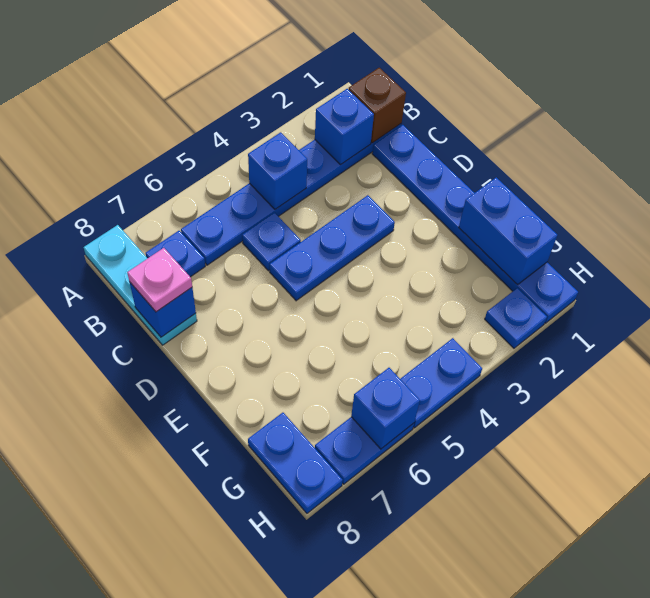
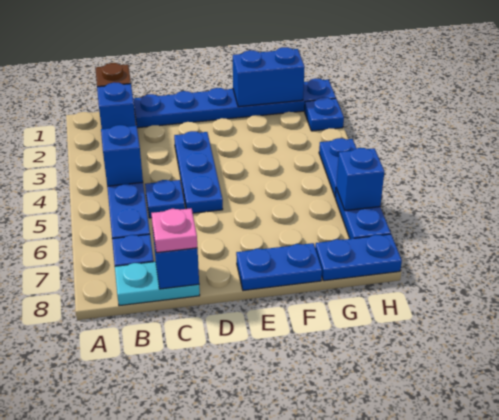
cyan 1x3 plate [84,225,197,345] -> cyan 1x2 plate [115,262,200,306]
none -> blue 1x2 plate [236,243,322,291]

